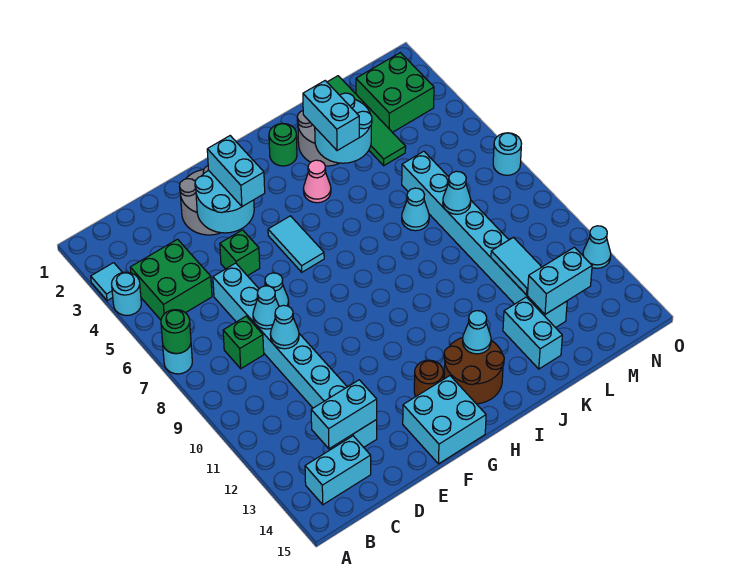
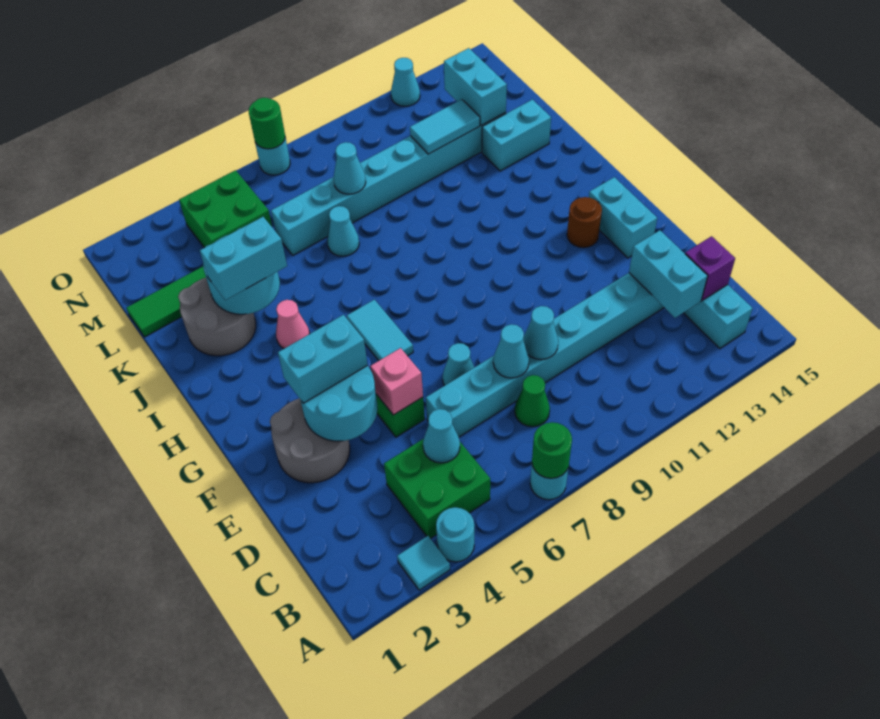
green 1x1 brick [223,316,264,369] -> green 1x1 cone [515,375,550,427]
none -> purple 1x1 brick [685,236,735,301]
none -> pink 1x1 brick [370,348,423,415]
cyan 2x2 brick [403,376,486,464] -> cyan 1x2 brick [589,177,657,258]
cyan 1x2 tile [268,216,324,272] -> cyan 1x2 tile turned to [347,300,413,361]
brown 2x2 round brick [444,338,504,404] -> none
green 1x1 round brick [269,123,297,166] -> green 1x1 round brick moved to [249,98,285,149]
cyan 1x1 cone [463,311,491,354] -> cyan 1x1 cone moved to [423,409,460,463]
green 2x2 brick [356,53,434,132] -> green 2x2 brick moved to [179,170,272,248]

